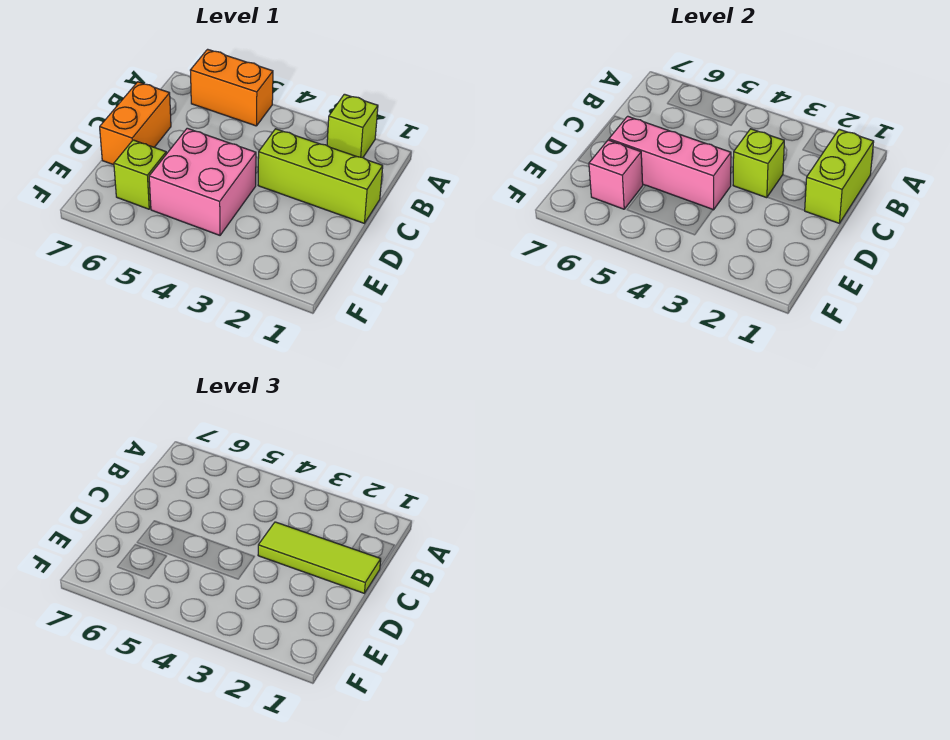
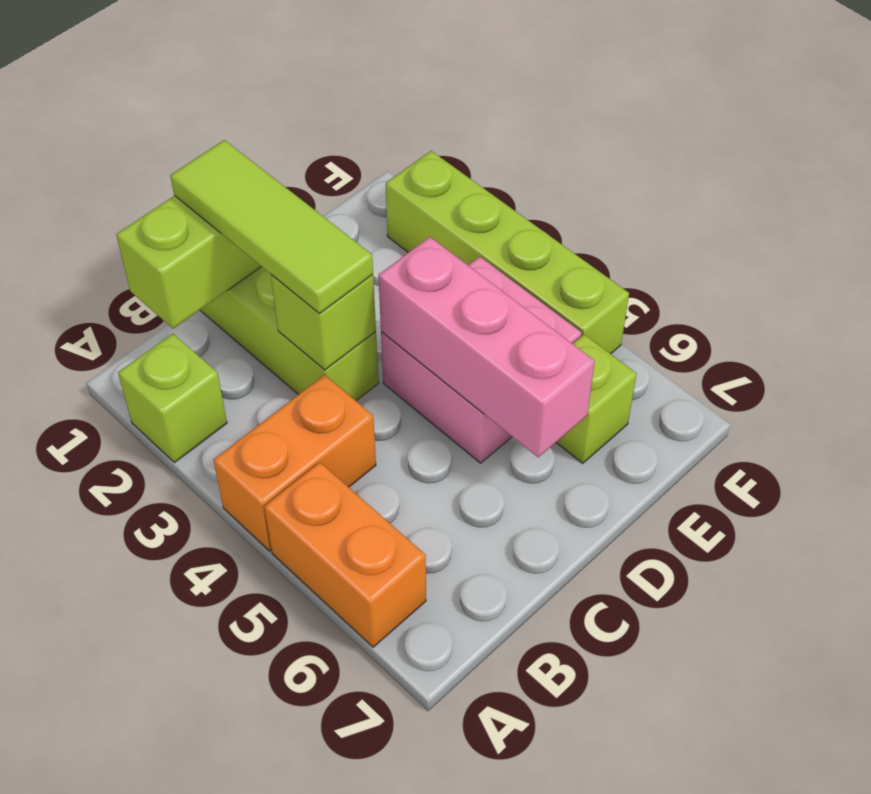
orange 1x2 brick [100,82,171,165] -> orange 1x2 brick moved to [214,375,376,551]
pink 1x1 brick [589,140,643,209] -> none
none -> lime 1x4 brick [386,151,629,354]

